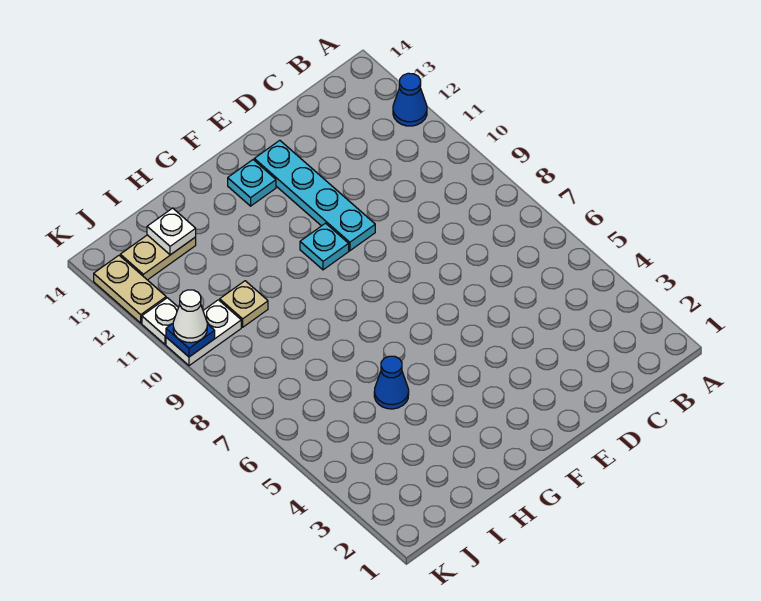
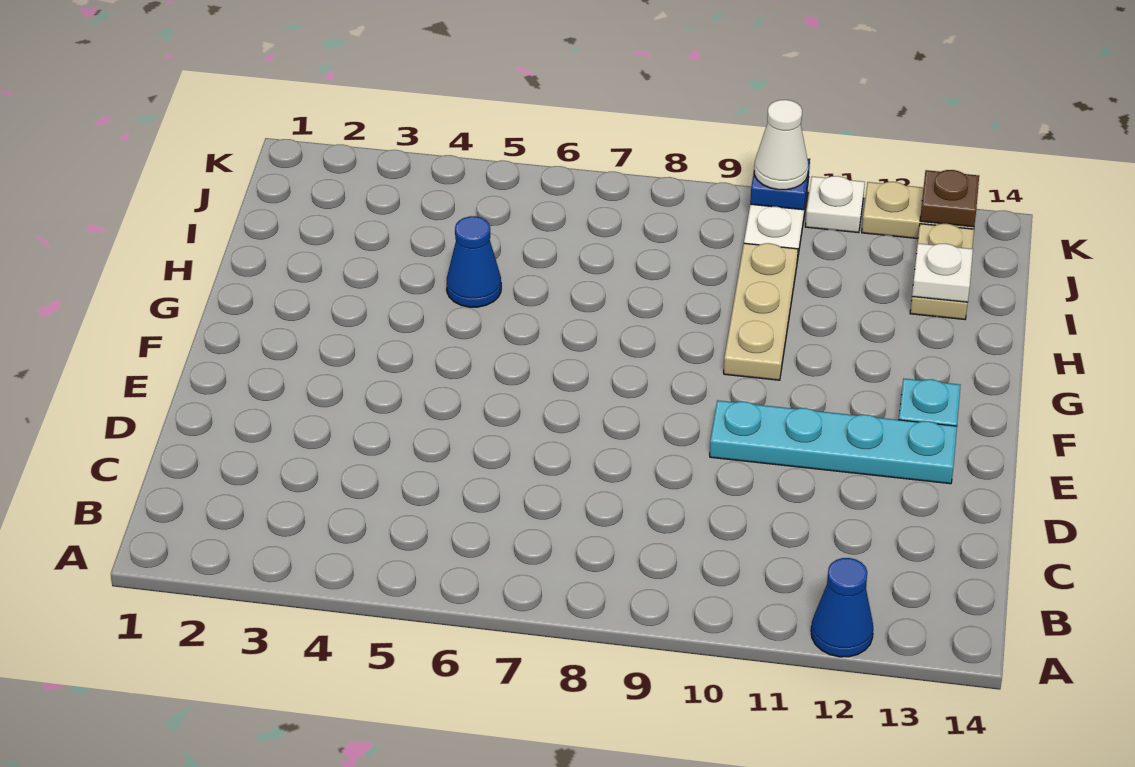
cyan 1x1 plate [300,223,349,270] -> none
tan 1x1 plate [220,281,268,327] -> tan 1x3 plate [724,243,798,380]
none -> brown 1x1 plate [920,170,979,227]

